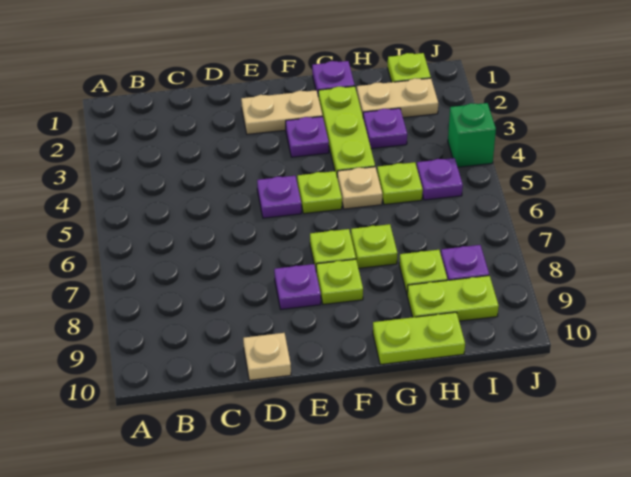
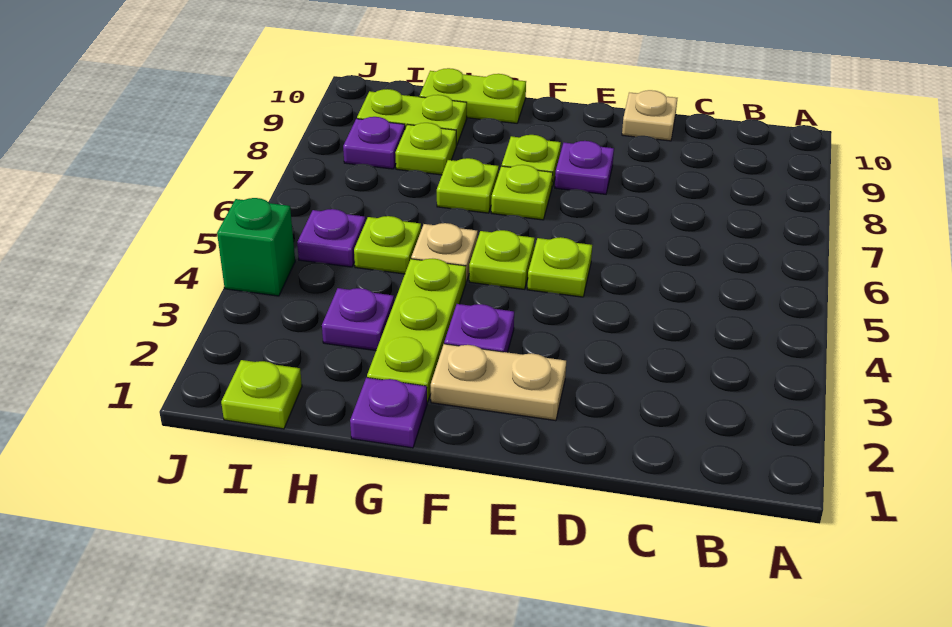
purple 1x1 plate [257,176,301,218] -> lime 1x1 plate [527,237,592,297]
tan 1x2 plate [357,78,438,118] -> none

